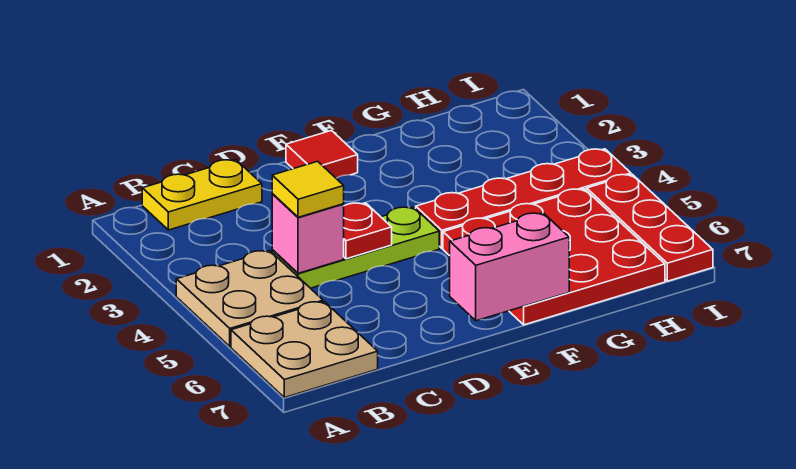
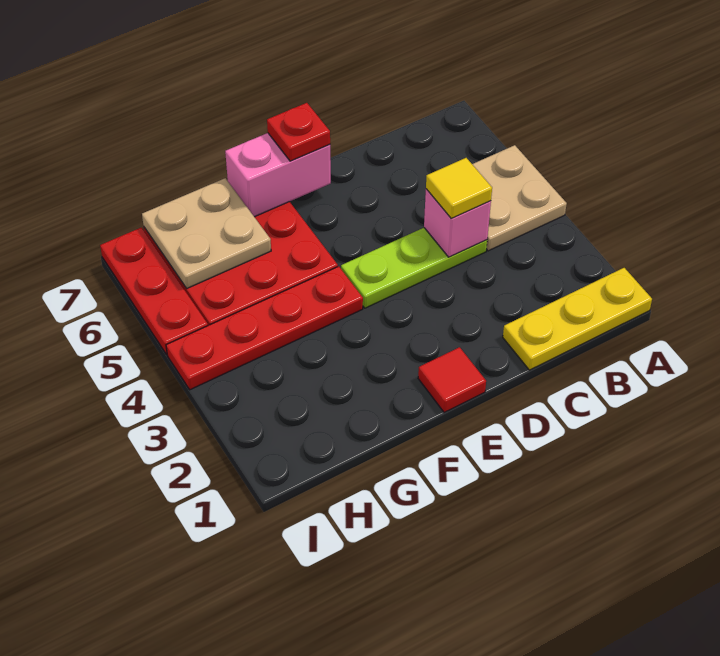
tan 2x2 plate [231,302,378,398] -> tan 2x2 plate moved to [142,178,271,288]
yellow 1x2 plate [142,160,262,230] -> yellow 1x3 plate [503,268,652,370]
red 1x1 plate [344,203,392,259] -> red 1x1 plate moved to [267,103,330,161]

